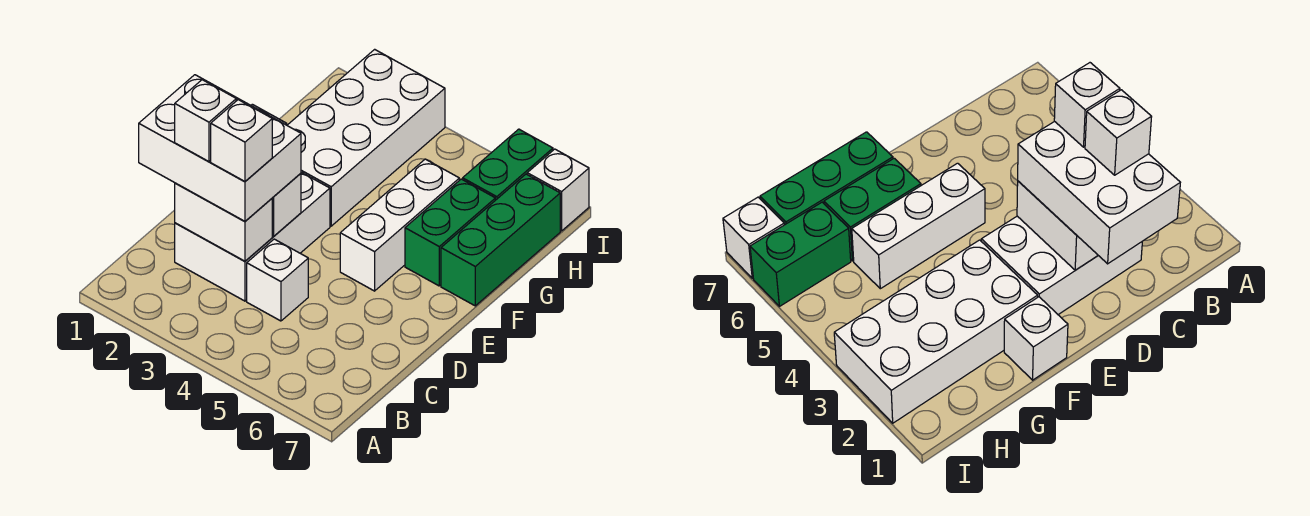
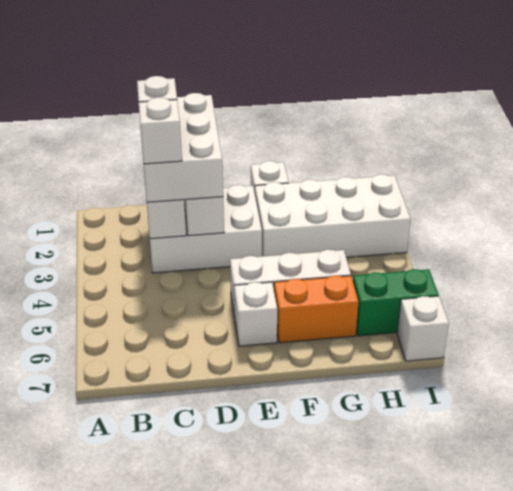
white 1x1 brick [247,239,308,321] -> white 1x1 brick moved to [234,282,277,346]
green 1x2 brick [405,179,495,286] -> orange 1x2 brick [274,276,359,343]
green 1x3 brick [441,174,560,306] -> none

